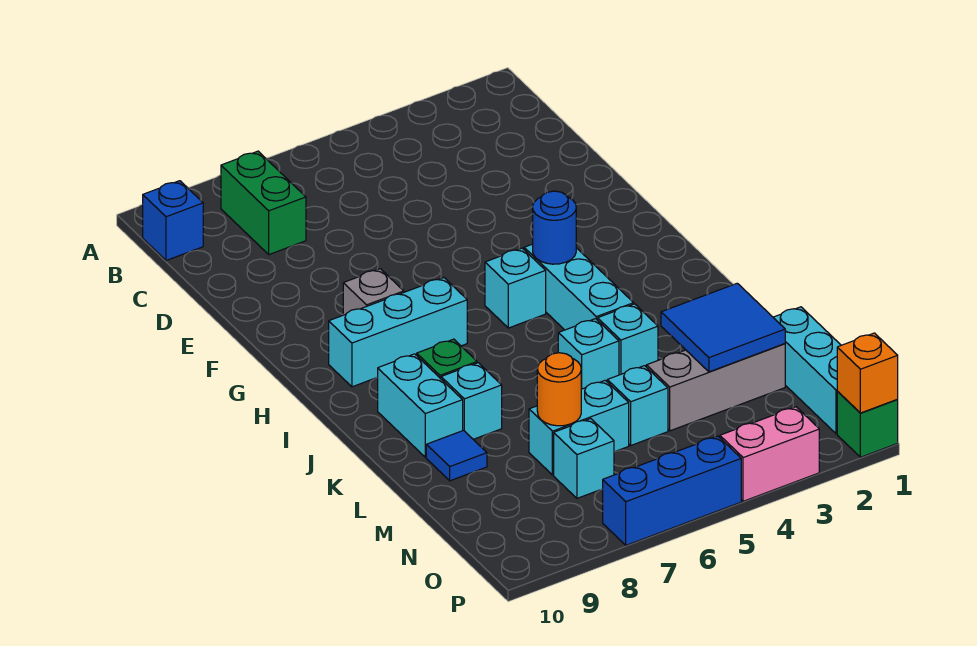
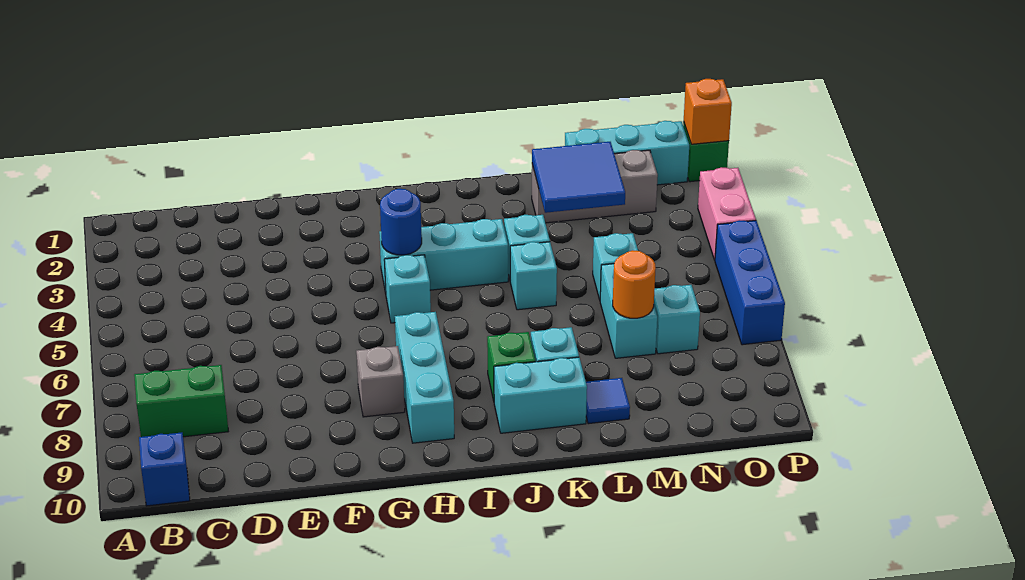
grey 1x3 brick [646,344,785,431] -> grey 1x3 brick turned to [532,150,658,223]

